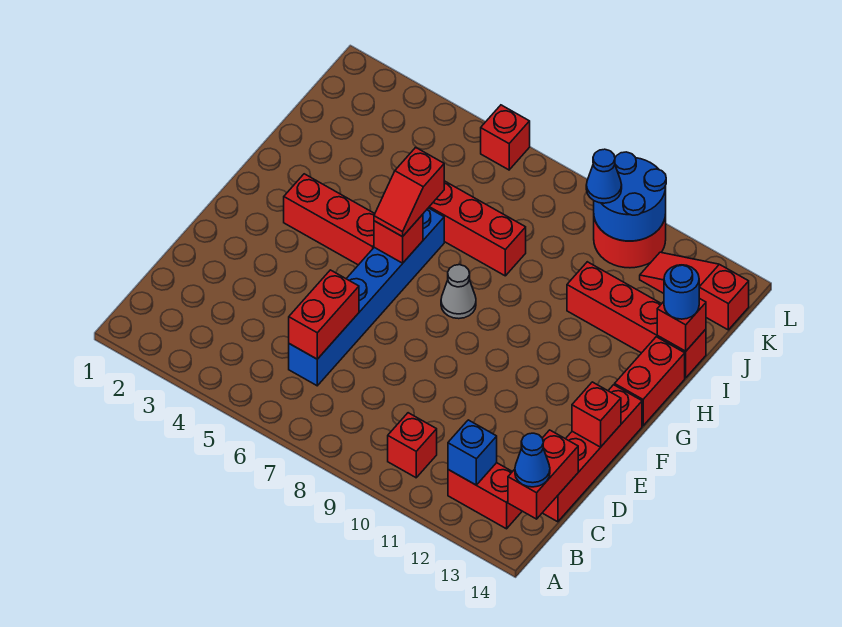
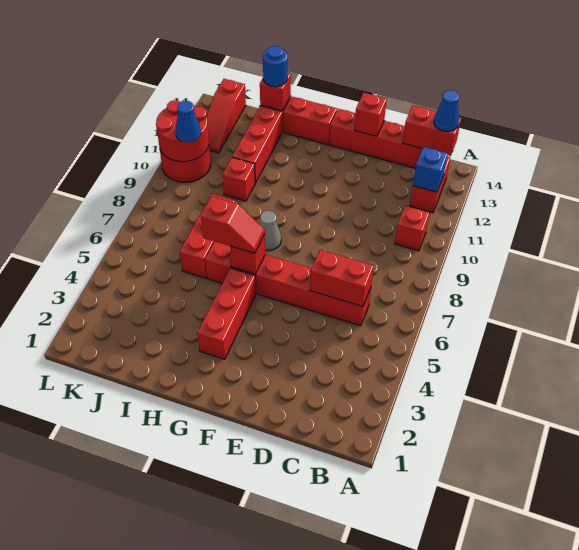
blue 1x6 brick [289,208,444,386] -> red 1x6 brick [205,241,371,326]
blue 2x2 round brick [594,152,666,241] -> red 2x2 round brick [156,100,209,162]
red 1x1 brick [481,105,530,170] -> red 1x1 brick moved to [222,157,255,201]

